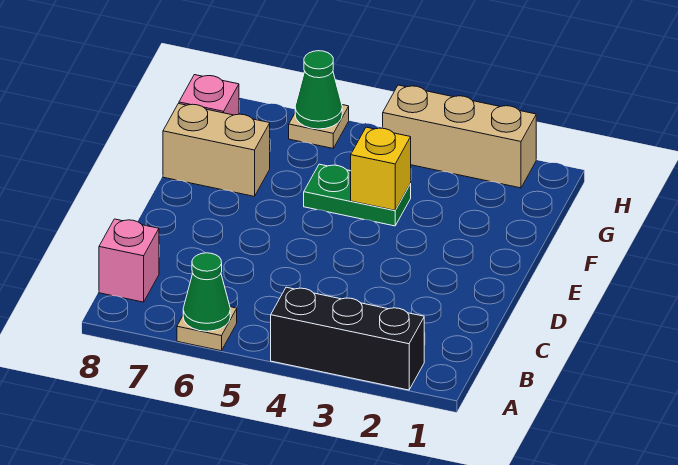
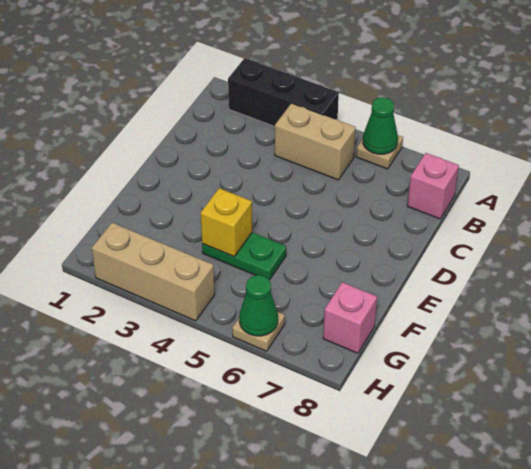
tan 1x2 brick [163,104,270,196] -> tan 1x2 brick moved to [275,103,356,180]

